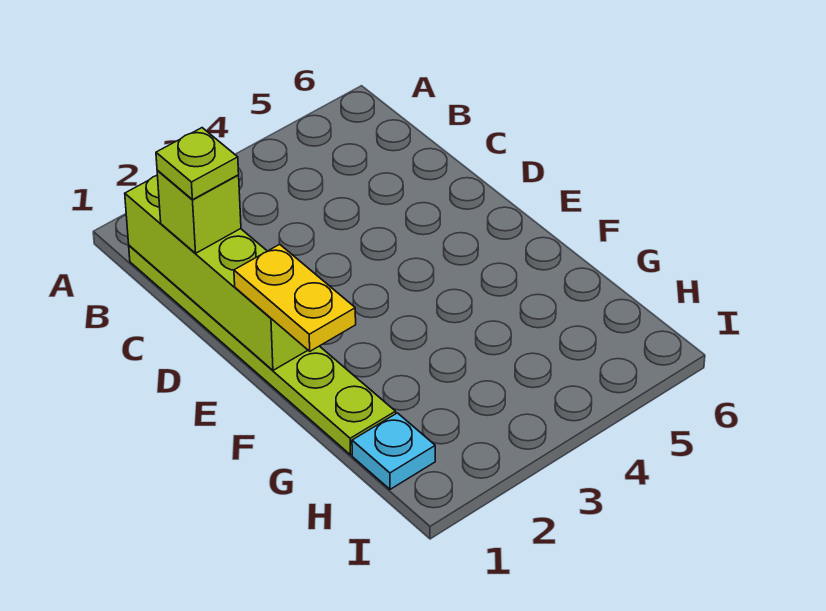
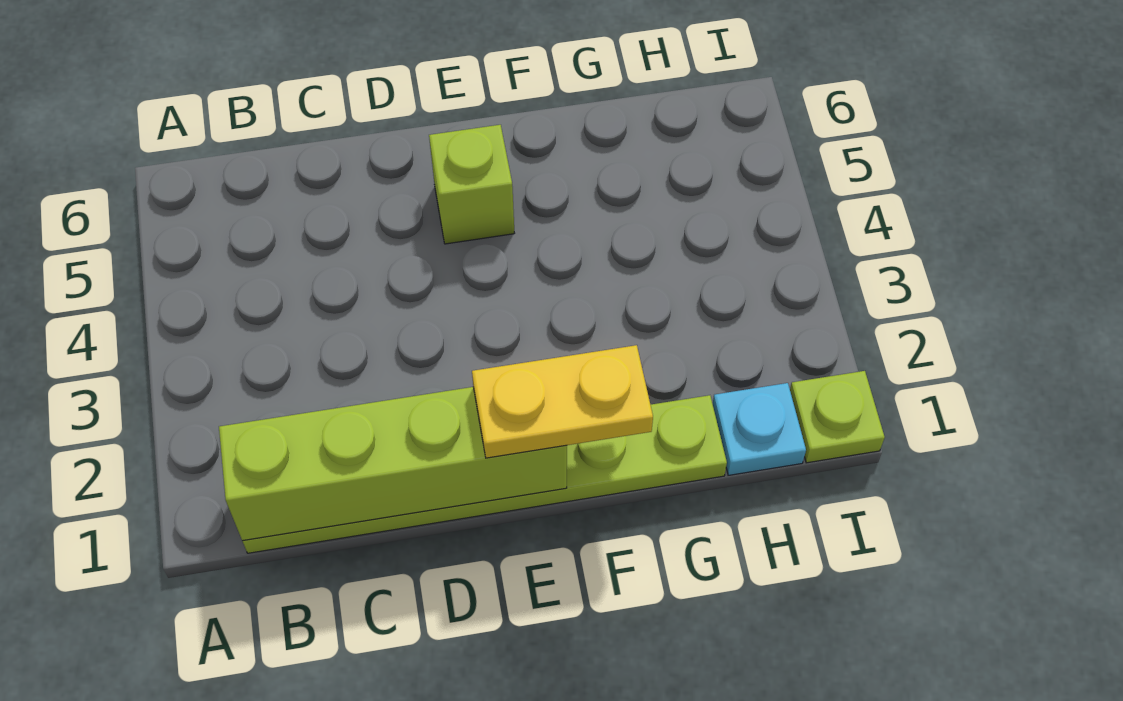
lime 1x1 brick [157,170,241,253] -> lime 1x1 brick moved to [429,125,514,244]
lime 1x1 plate [156,128,239,200] -> lime 1x1 plate moved to [790,371,885,463]

